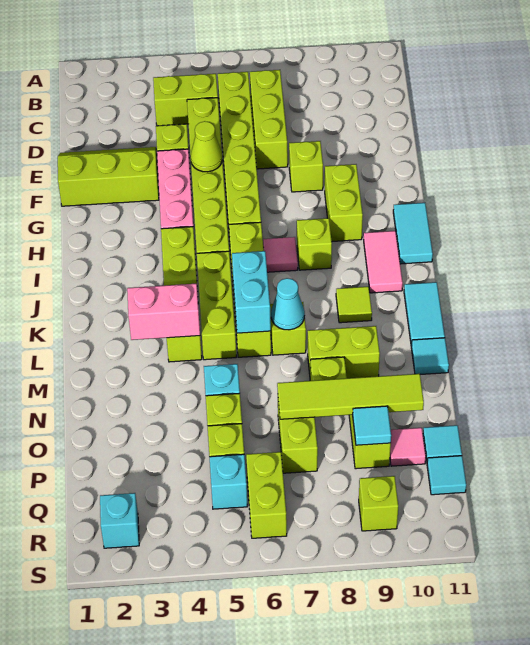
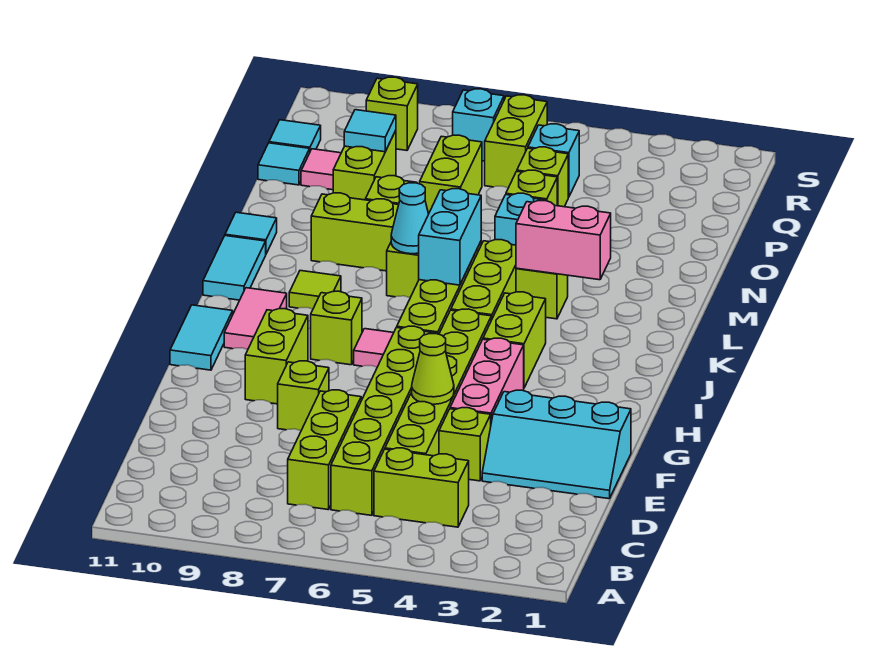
lime 2x3 slope [58,147,159,206] -> cyan 2x3 slope [482,390,631,499]
lime 1x4 tile [277,374,424,419] -> none
cyan 1x1 brick [100,493,139,548] -> cyan 1x1 brick moved to [453,89,504,161]

